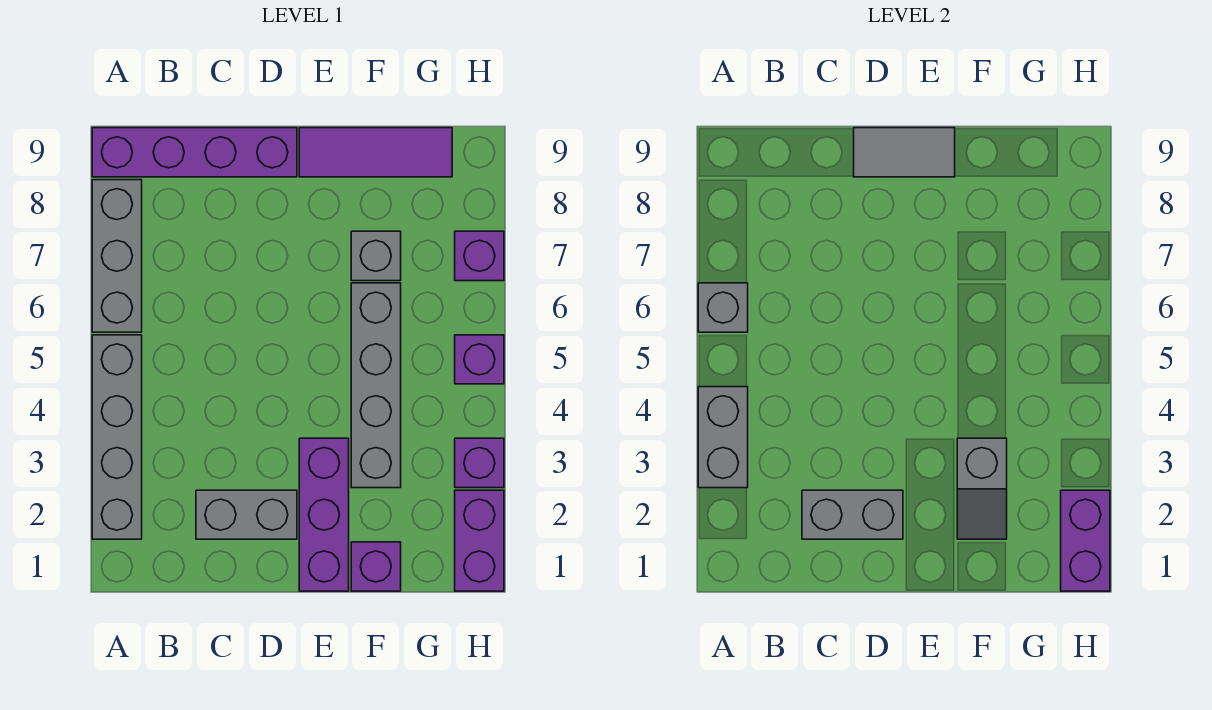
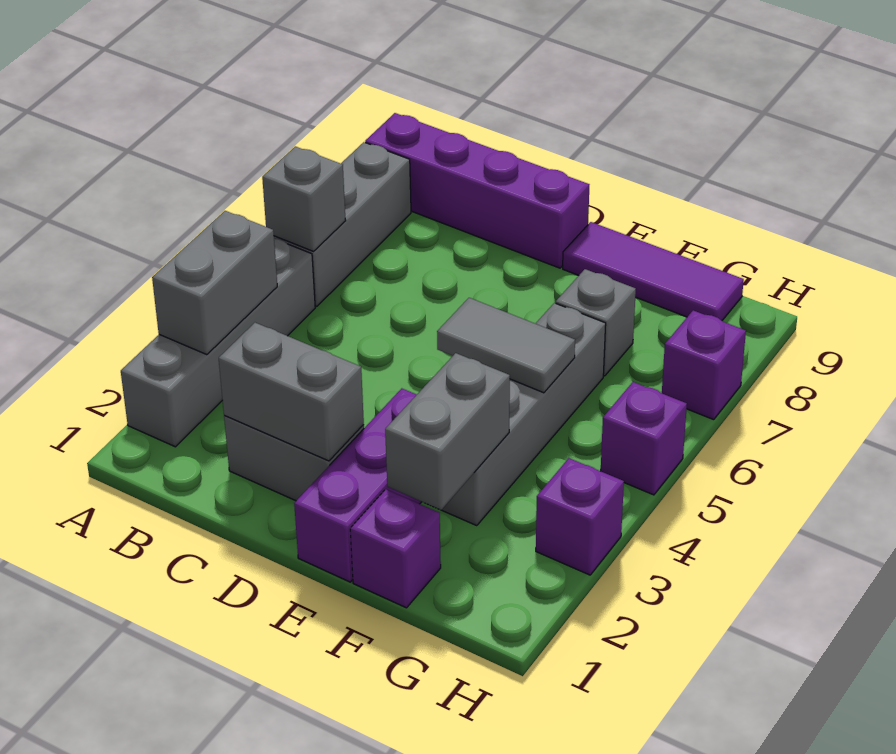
grey 1x2 tile [854,128,955,177] -> grey 1x2 tile moved to [437,298,575,393]
grey 1x2 slope [957,438,1007,539] -> grey 1x2 brick [385,353,510,510]
purple 1x2 brick [455,490,504,591] -> none
purple 1x2 brick [1061,490,1110,591] -> none

